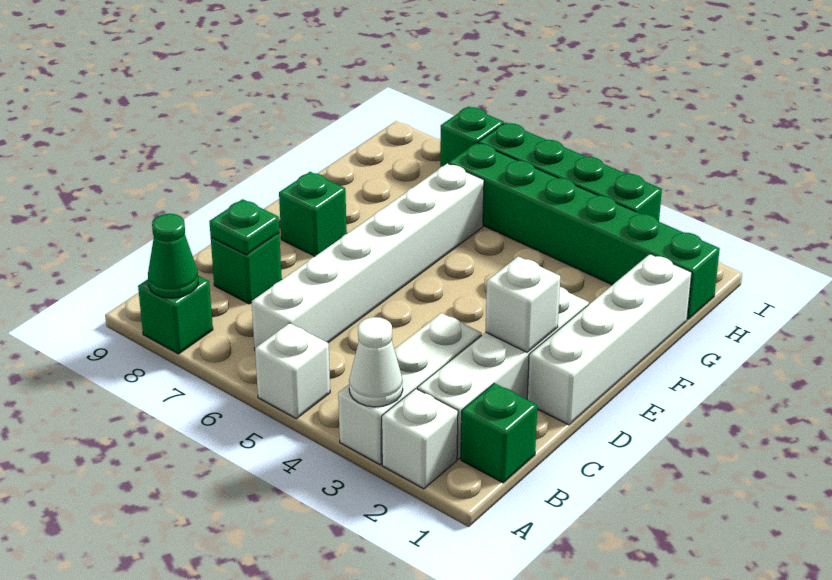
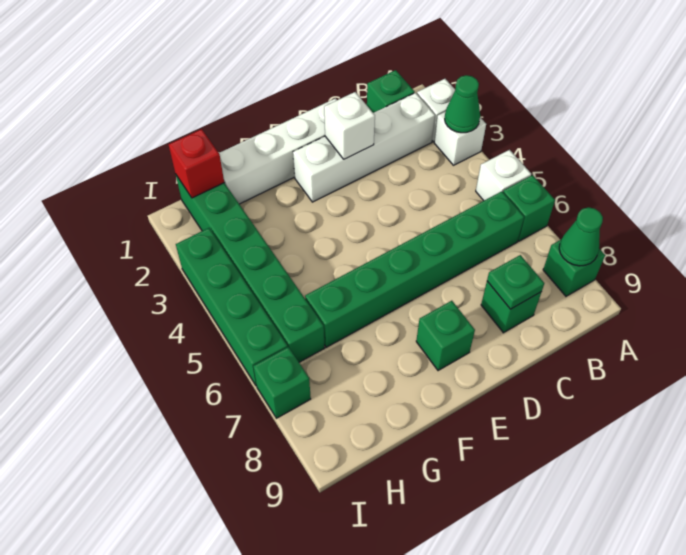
white 1x3 brick [338,313,482,465] -> white 1x1 brick [434,111,486,165]
white 1x1 cone [349,317,403,407] -> green 1x1 cone [445,75,480,133]
none -> green 1x1 brick [503,175,555,241]
white 1x6 brick [252,163,484,349] -> green 1x6 brick [305,191,524,347]
none -> red 1x1 brick [169,129,224,198]

